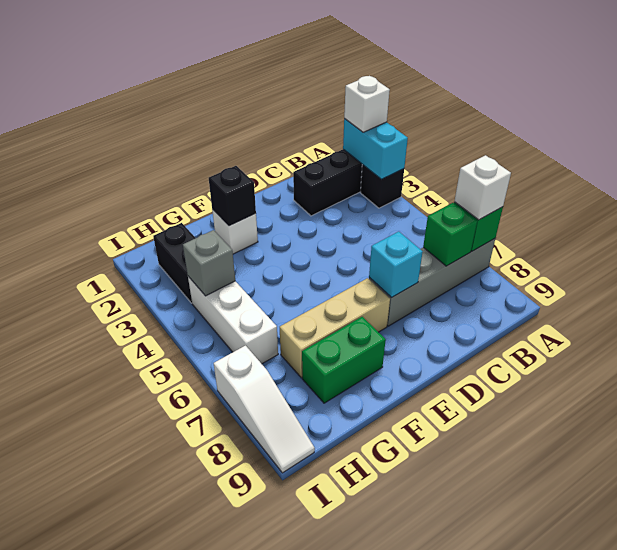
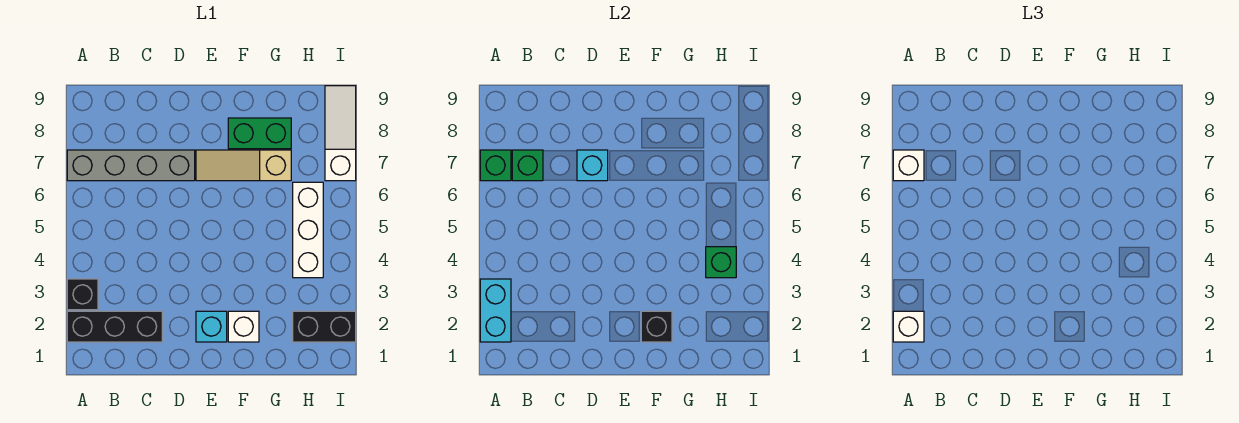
none -> cyan 1x1 brick [196,311,227,342]
tan 1x3 brick [280,278,390,378] -> tan 1x3 slope [196,150,291,181]
black 1x2 brick [153,223,195,303] -> black 1x2 brick turned to [293,311,356,342]
grey 1x1 brick [183,230,235,296] -> green 1x1 brick [706,247,736,278]

